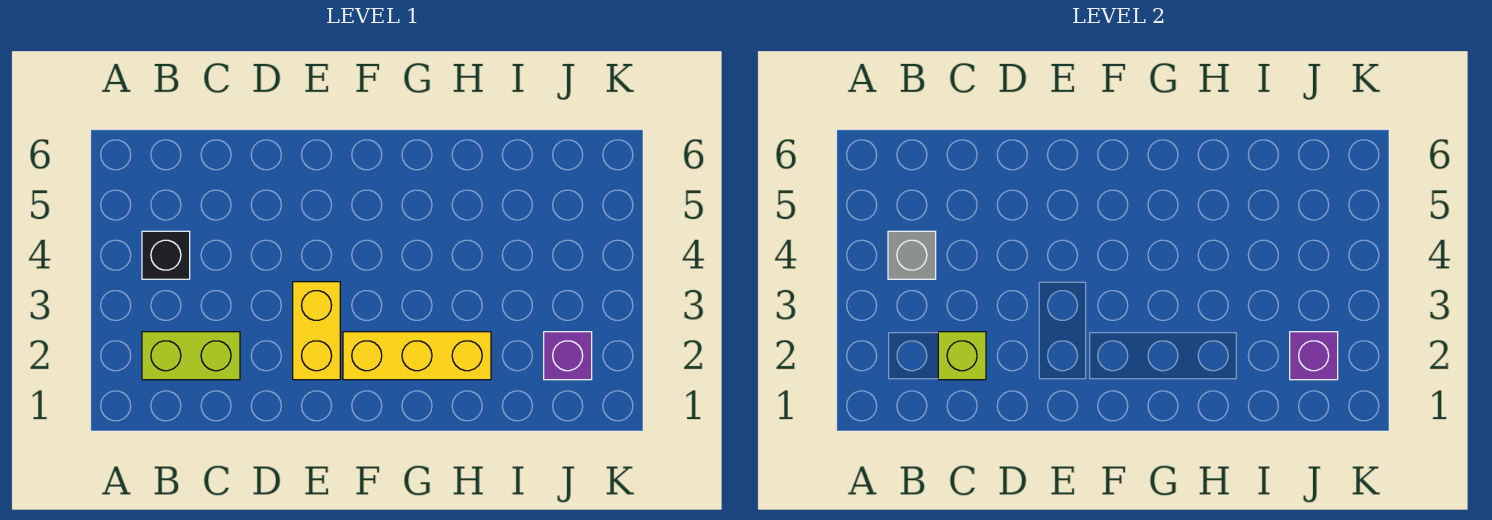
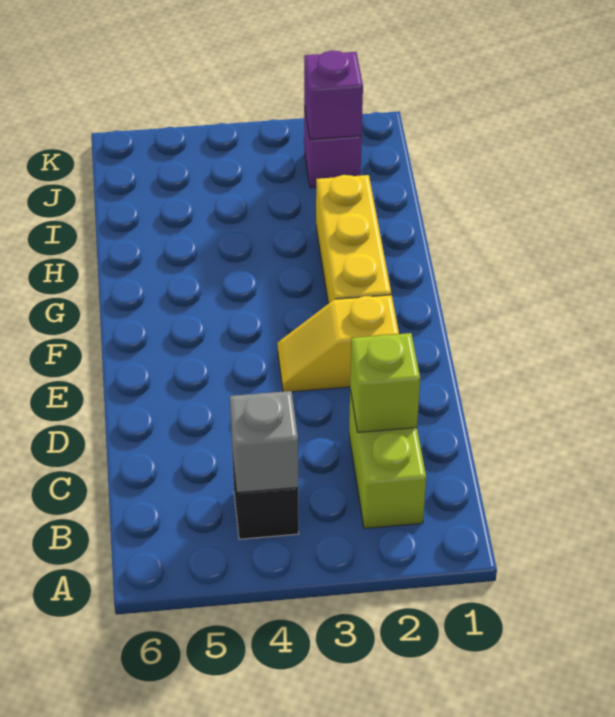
yellow 1x2 brick [293,282,340,380] -> yellow 1x2 slope [277,295,399,392]

